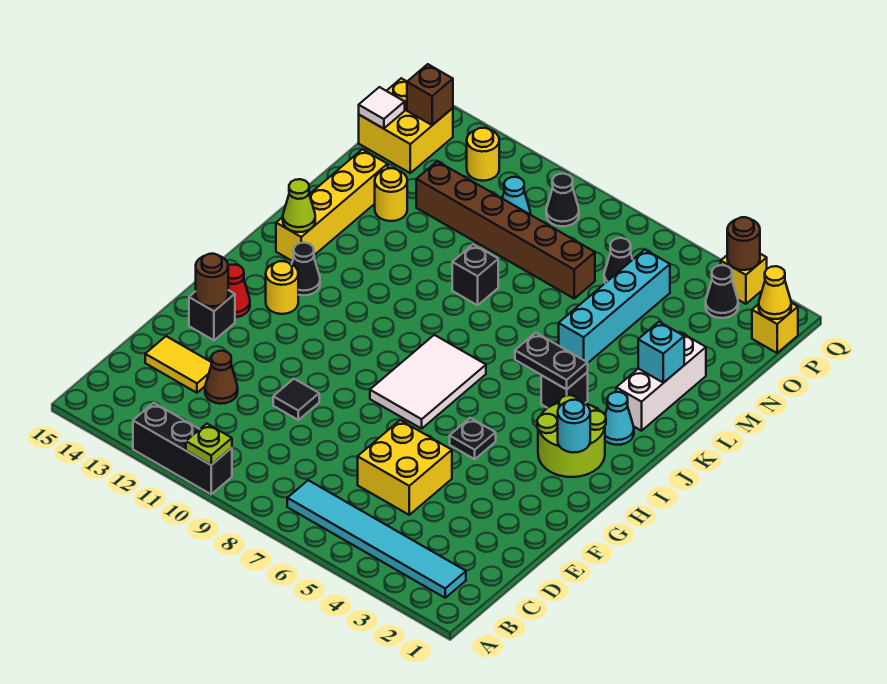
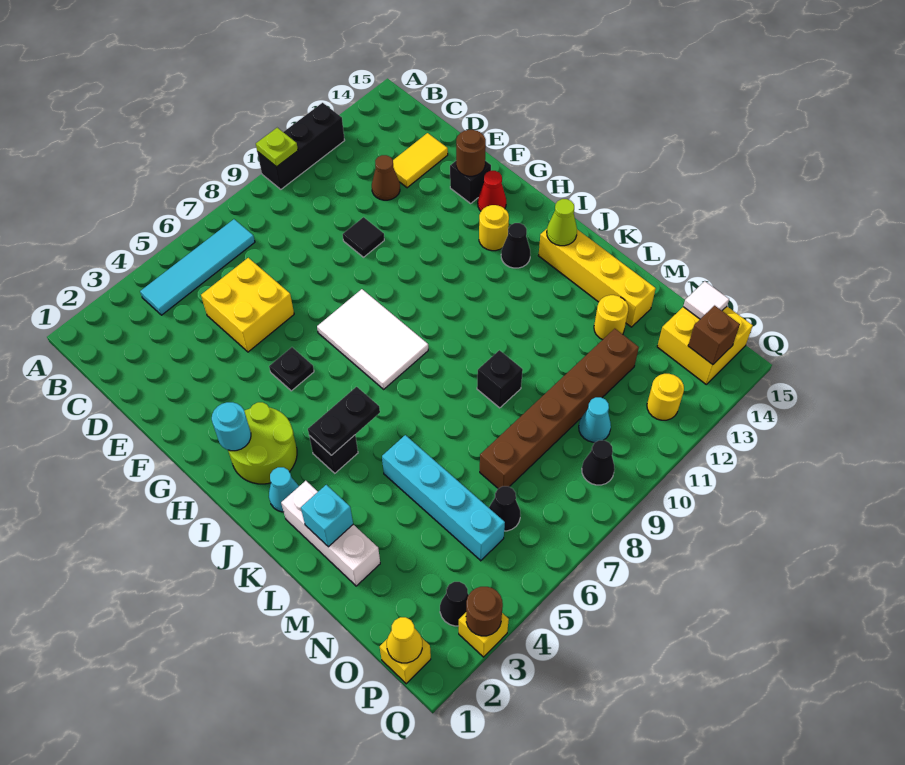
cyan 1x6 tile [287,480,466,598] -> cyan 1x4 tile [140,219,255,315]

